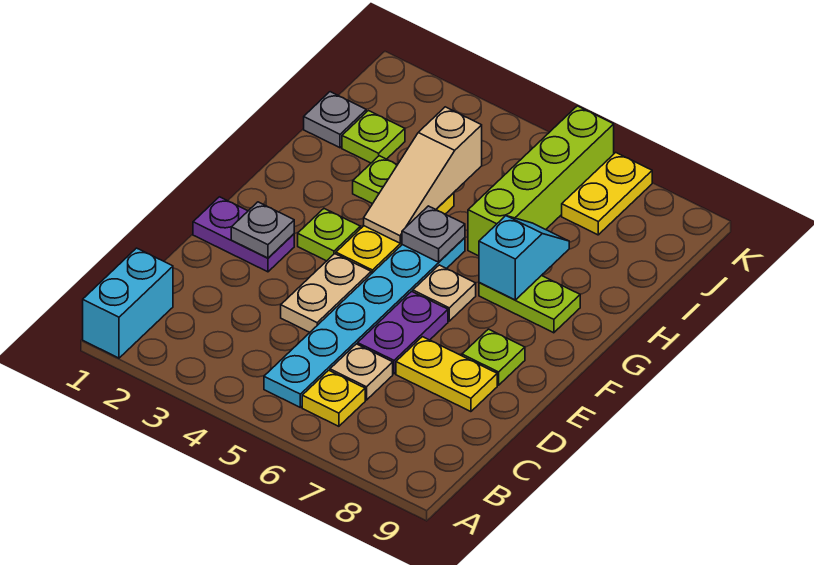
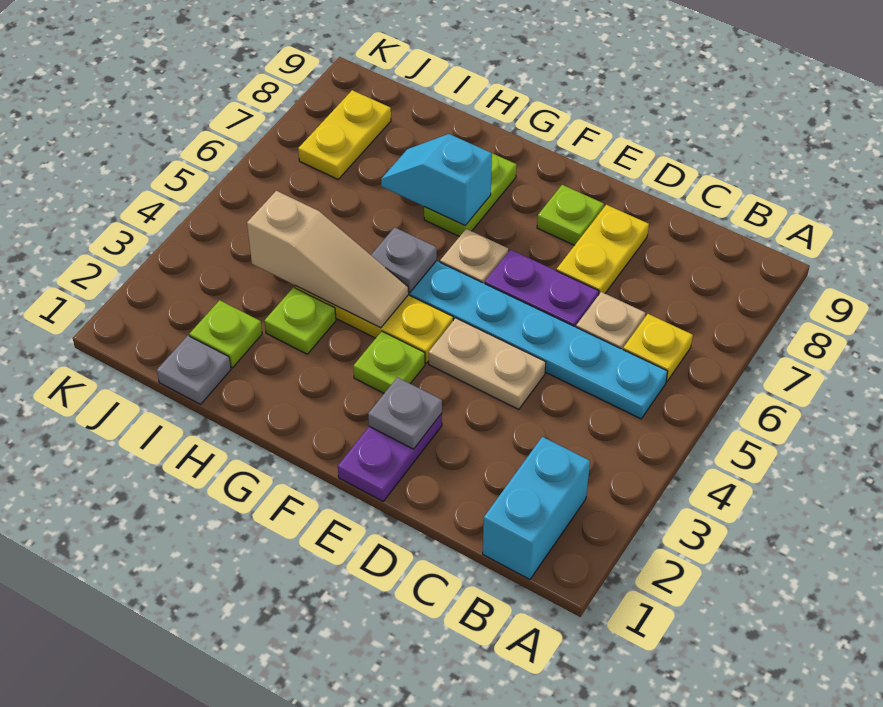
cyan 1x2 brick [83,248,173,358] -> cyan 1x2 brick turned to [483,437,590,579]
lime 1x4 brick [468,106,614,256] -> none
yellow 1x2 plate [562,153,652,235] -> yellow 1x2 plate turned to [298,90,391,179]

